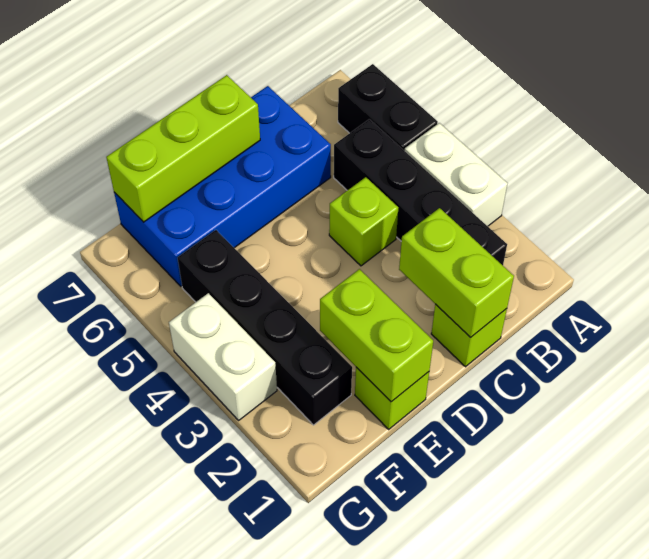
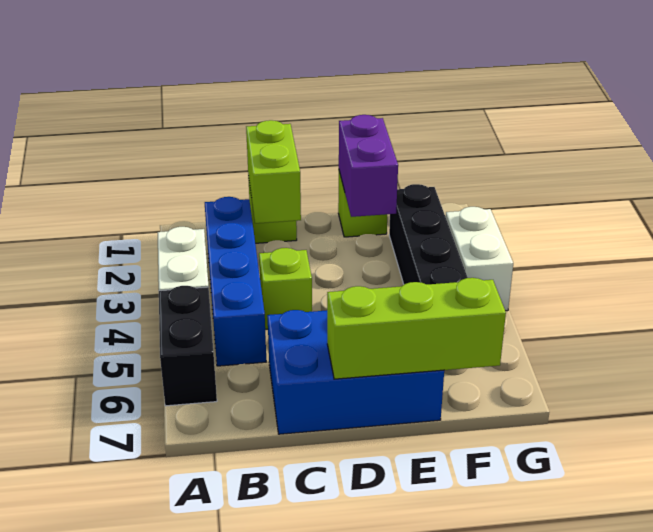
black 1x4 brick [334,119,507,265] -> blue 1x4 brick [205,197,266,366]
blue 2x4 brick [114,86,331,286] -> blue 2x3 brick [267,310,444,434]
lime 1x2 brick [320,269,433,402] -> purple 1x2 brick [339,115,398,217]

